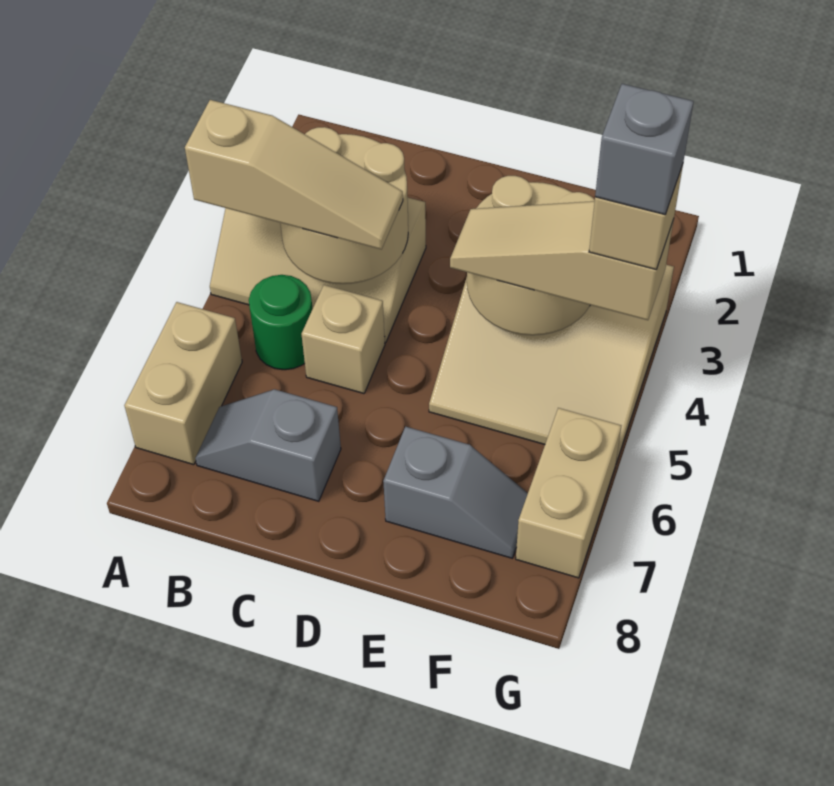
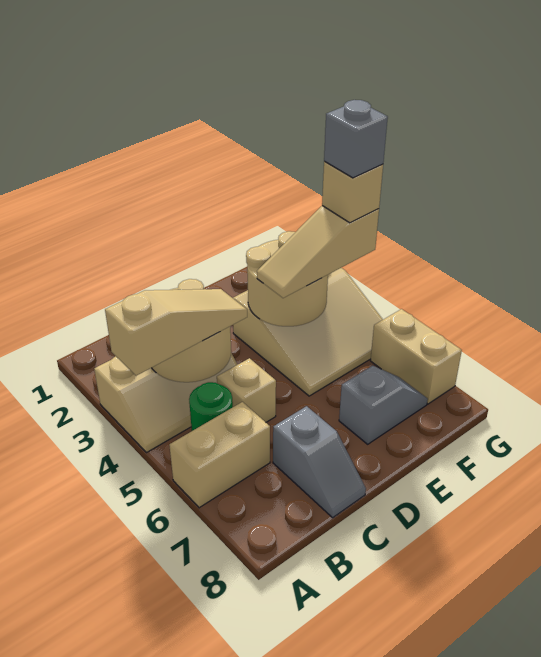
tan 1x2 brick [124,302,242,465] -> tan 1x2 brick turned to [169,402,270,508]
grey 1x2 slope [195,389,341,501] -> grey 1x2 slope turned to [273,406,366,518]

